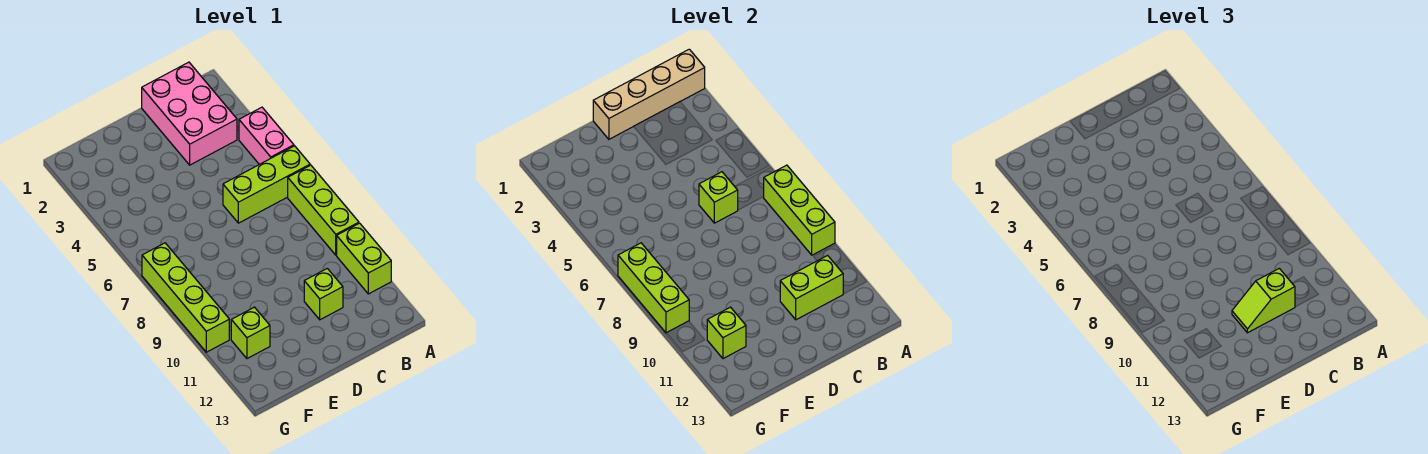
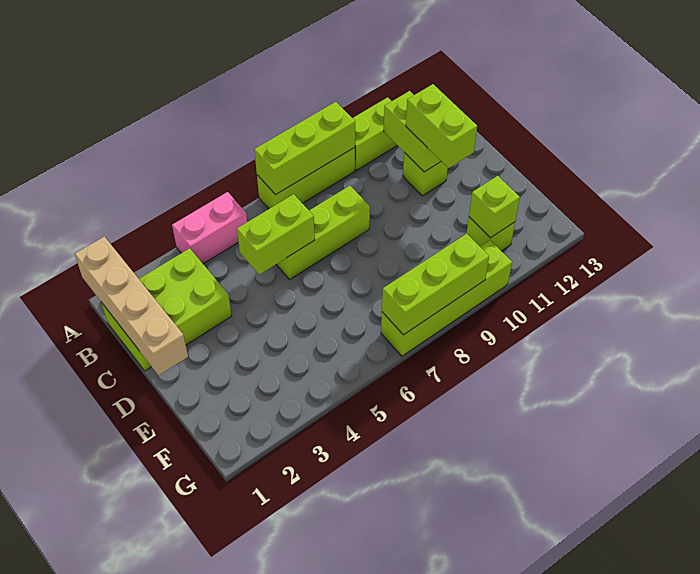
lime 1x3 brick [223,146,310,223] -> lime 1x3 brick turned to [276,186,370,279]
pink 2x3 brick [142,62,237,165] -> lime 2x3 brick [101,248,232,371]
lime 1x1 brick [699,172,738,223] -> lime 1x2 brick [237,194,315,275]
lime 1x2 slope [1232,268,1295,333] -> lime 1x2 brick [406,84,477,168]

